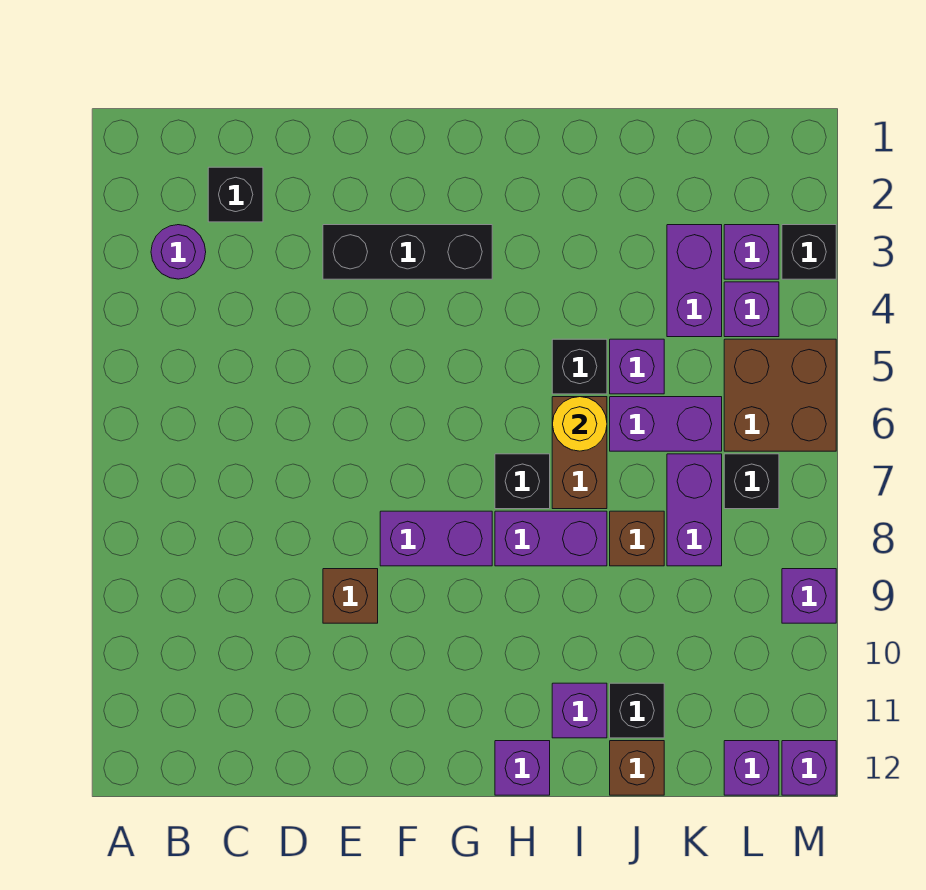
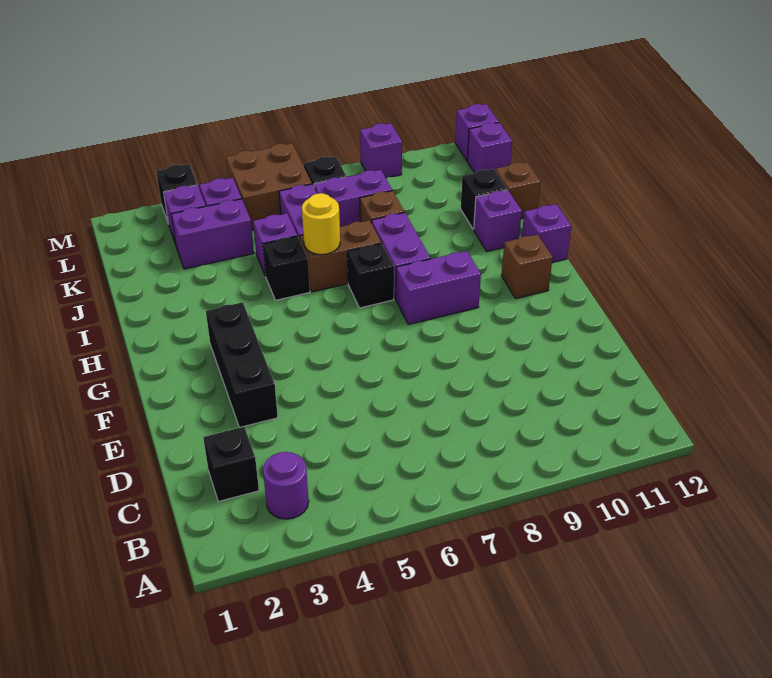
brown 1x1 brick [323,569,378,623] -> brown 1x1 brick moved to [501,235,553,298]
purple 1x2 brick [380,511,492,566] -> purple 1x2 brick turned to [396,251,481,324]

